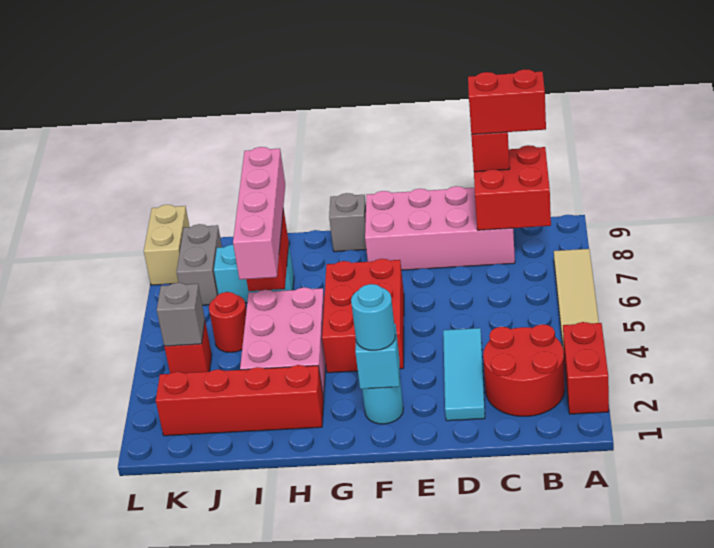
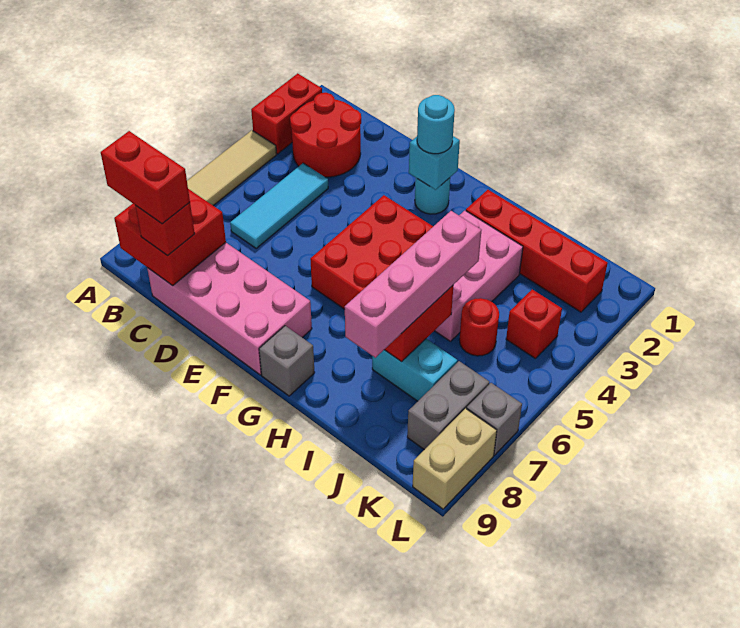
cyan 1x3 tile [443,328,485,421] -> cyan 1x3 tile moved to [230,163,328,248]
grey 1x1 brick [157,283,205,346] -> grey 1x1 brick moved to [467,383,522,455]

